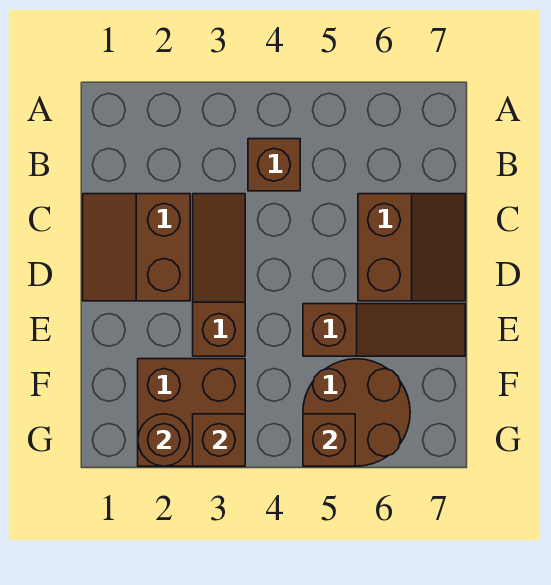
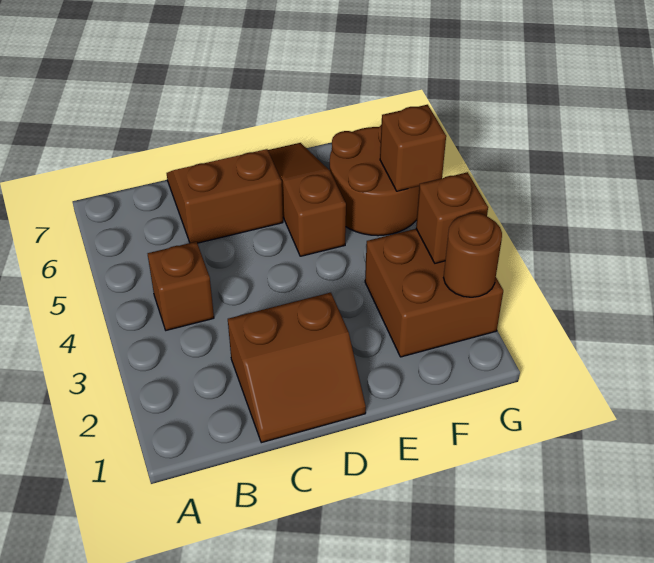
brown 1x3 slope [193,194,245,356] -> none

